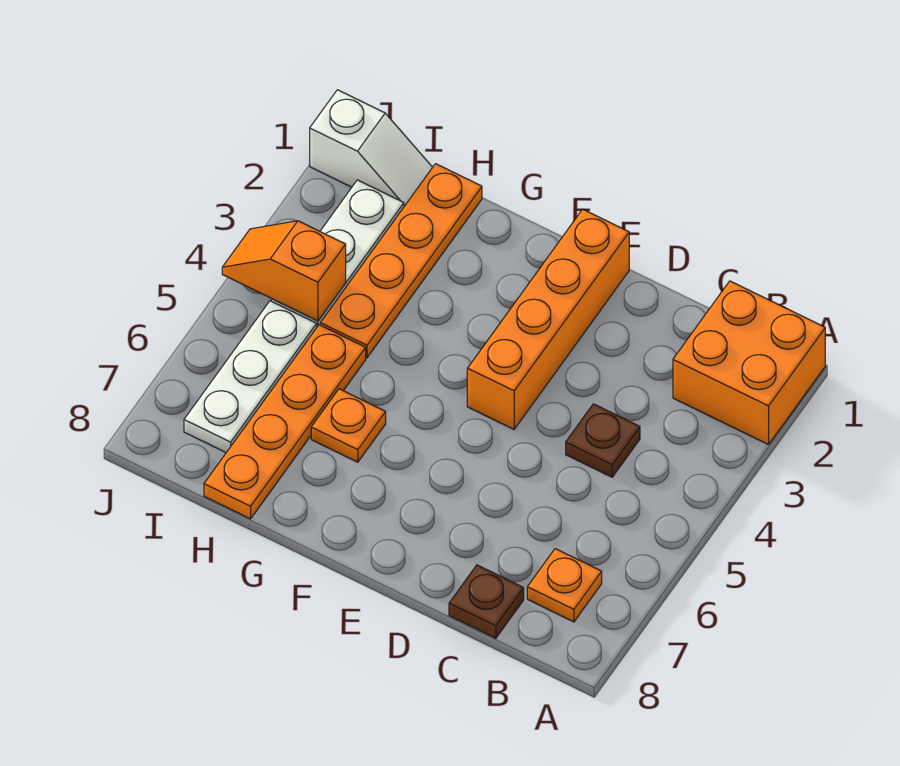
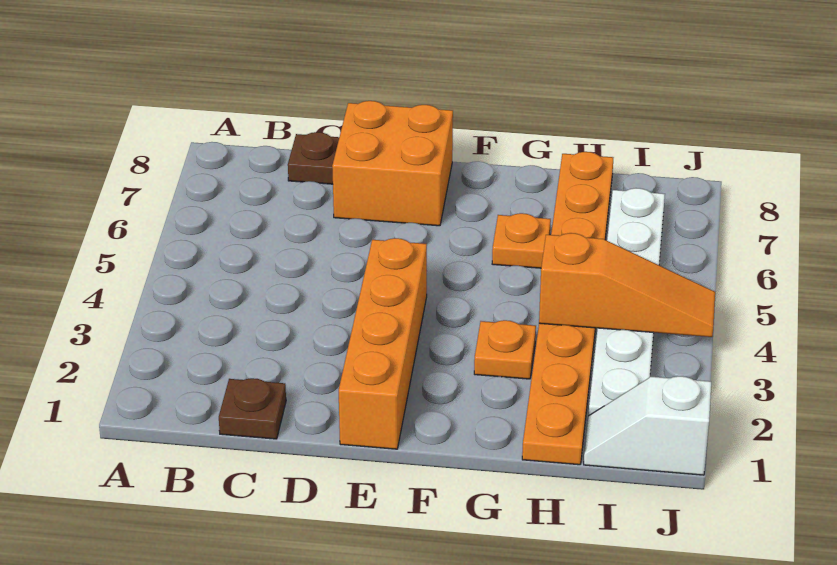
orange 2x2 brick [673,281,825,445] -> orange 2x2 brick moved to [332,101,453,226]
orange 1x1 plate [527,549,602,622] -> orange 1x1 plate moved to [474,320,536,379]
brown 1x1 plate [566,404,640,477] -> brown 1x1 plate moved to [219,378,286,439]
orange 1x2 slope [222,221,346,321] -> orange 1x3 slope [539,233,715,337]

